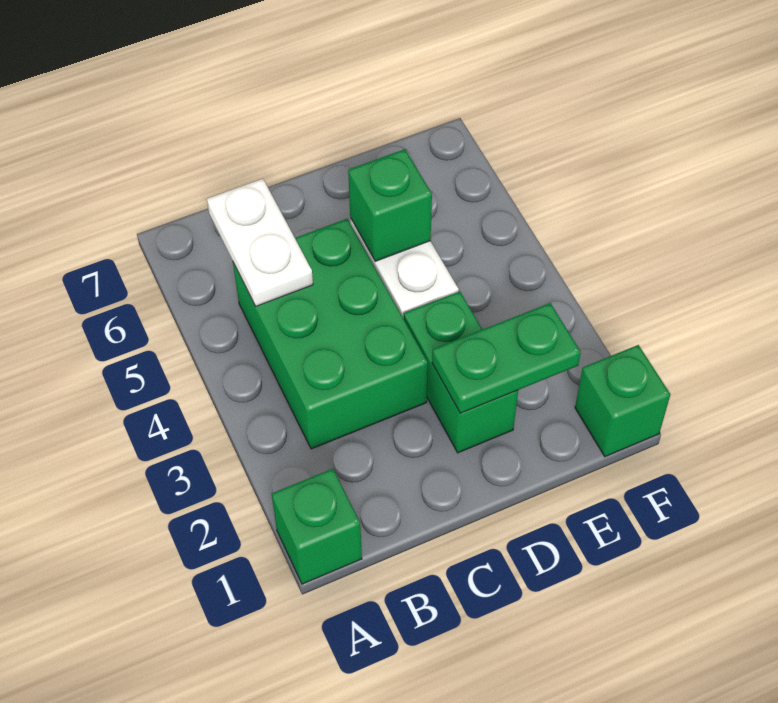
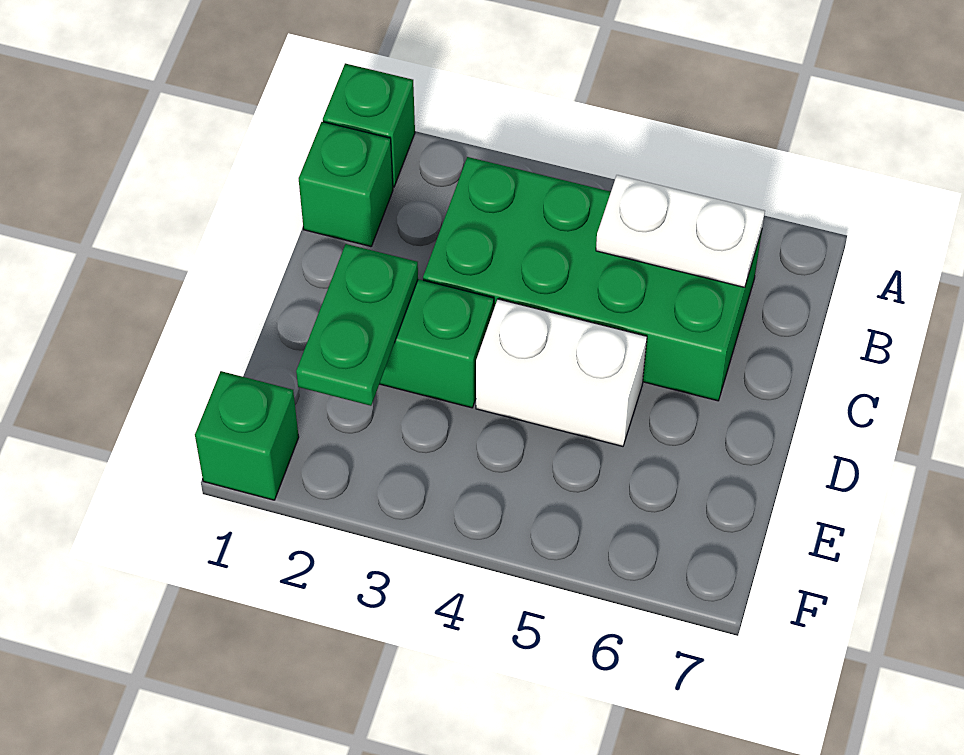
green 2x3 brick [233,219,428,449] -> green 2x4 brick [423,157,762,401]
green 1x1 brick [348,149,432,261] -> green 1x1 brick moved to [299,122,393,246]

